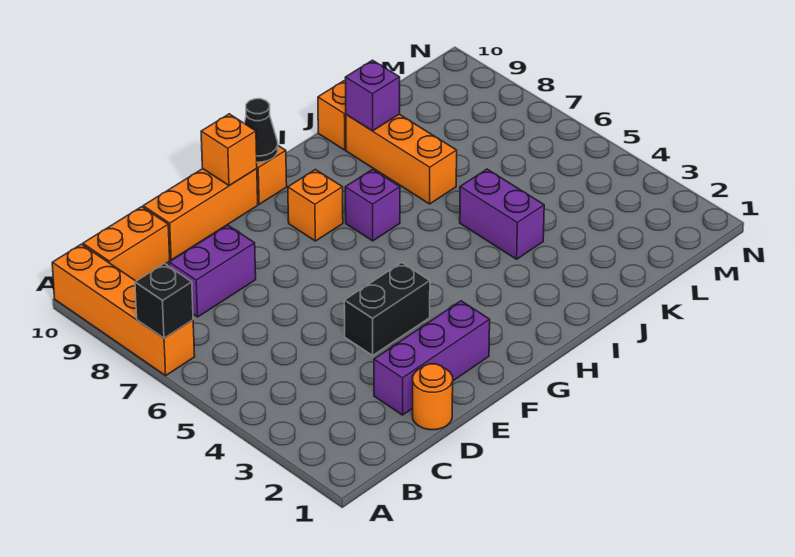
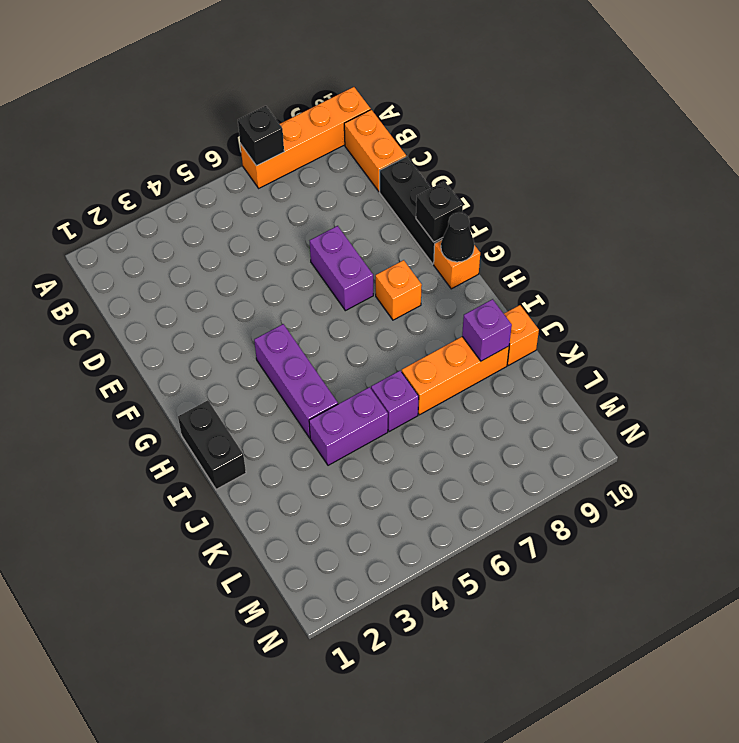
purple 1x2 brick [169,225,256,317] -> purple 1x2 brick moved to [310,226,373,311]
orange 1x1 round brick [412,364,453,430] -> none
purple 1x3 brick [374,301,490,415] -> purple 1x3 brick moved to [254,324,338,438]
orange 1x3 brick [143,169,258,260] -> black 1x3 brick [380,157,442,264]
black 1x2 brick [344,263,430,355] -> black 1x2 brick moved to [178,400,246,489]
orange 1x1 brick [201,114,257,185] -> black 1x1 brick [416,181,463,242]
purple 1x1 brick [345,169,400,241] -> purple 1x1 brick moved to [371,371,419,431]

